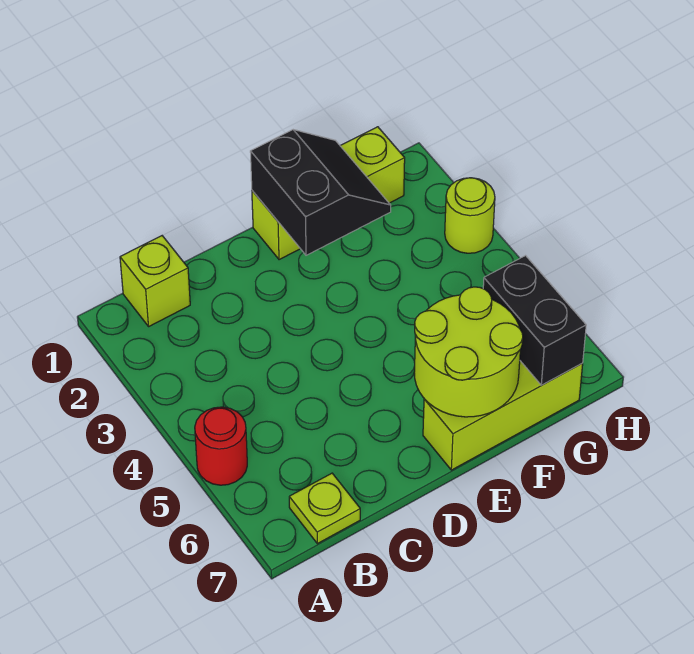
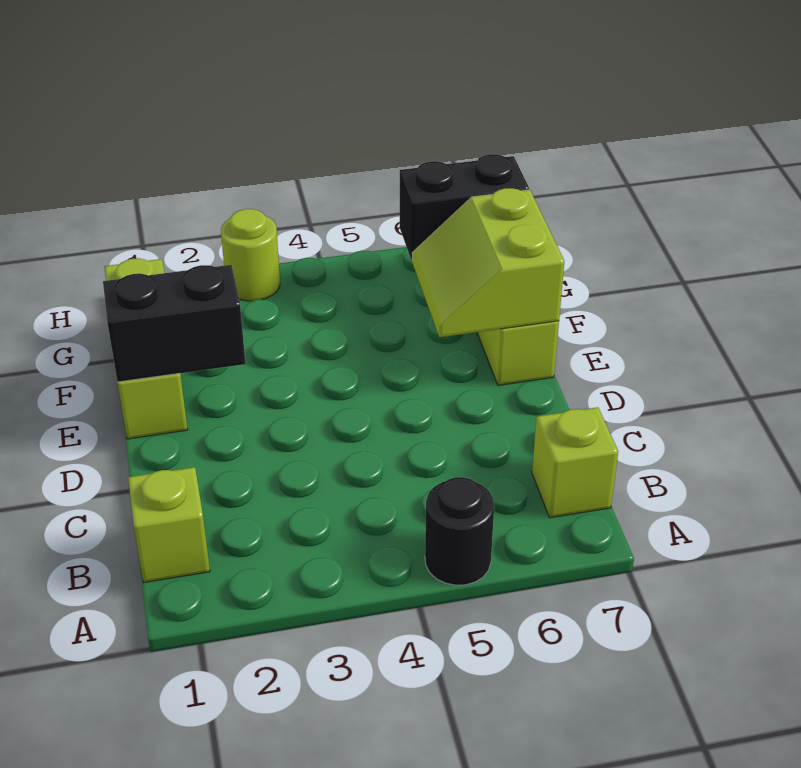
red 1x1 round brick [195,407,247,485] -> black 1x1 round brick [425,477,494,585]
lime 1x1 plate [289,473,360,544] -> lime 1x1 brick [532,407,618,518]
lime 2x2 round brick [414,287,523,417] -> lime 2x2 slope [412,188,564,337]

